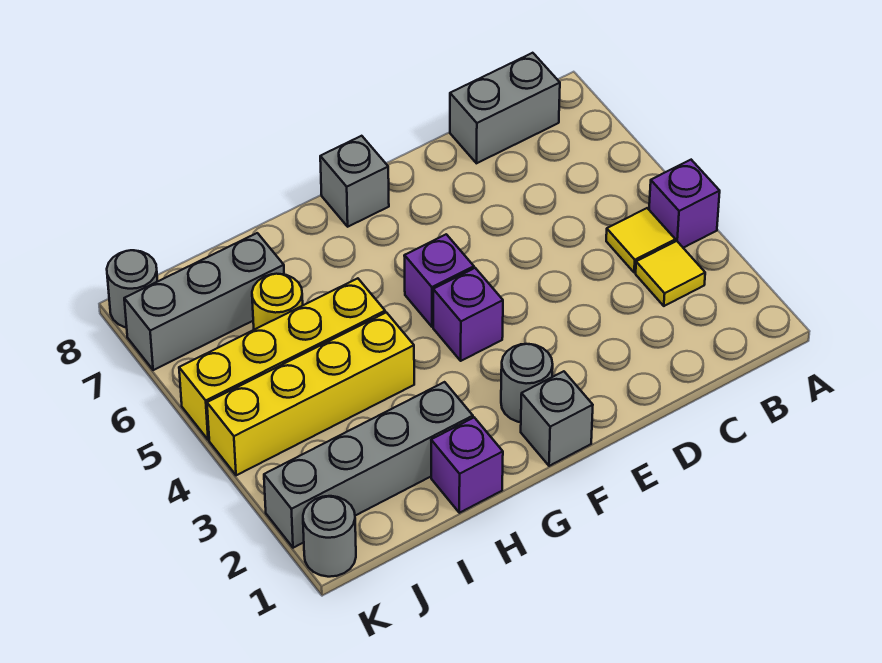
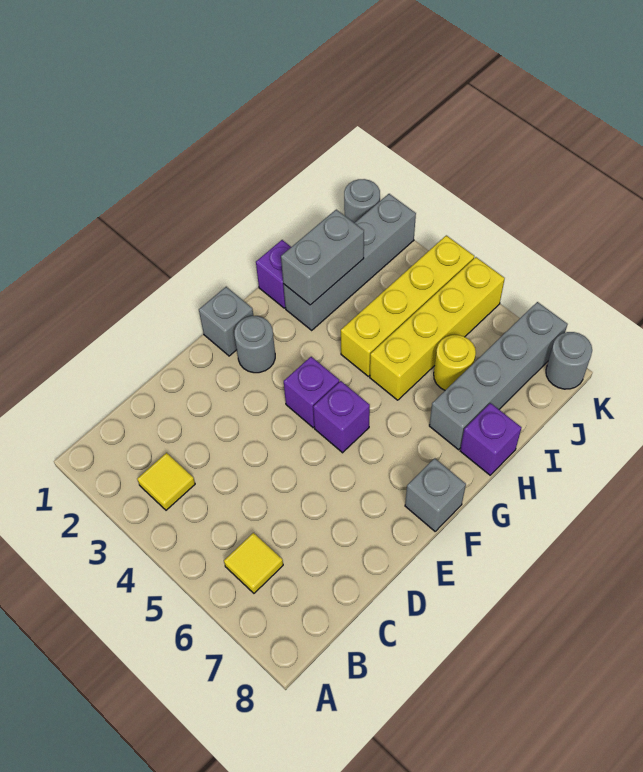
purple 1x1 brick [649,160,720,248] -> purple 1x1 brick moved to [460,403,522,475]
yellow 1x1 tile [606,208,675,273] -> yellow 1x1 tile moved to [224,533,283,593]
grey 1x2 brick [450,53,560,163] -> grey 1x2 brick moved to [281,210,364,305]
grey 1x3 brick [124,233,284,370] -> grey 1x4 brick [429,302,568,450]

